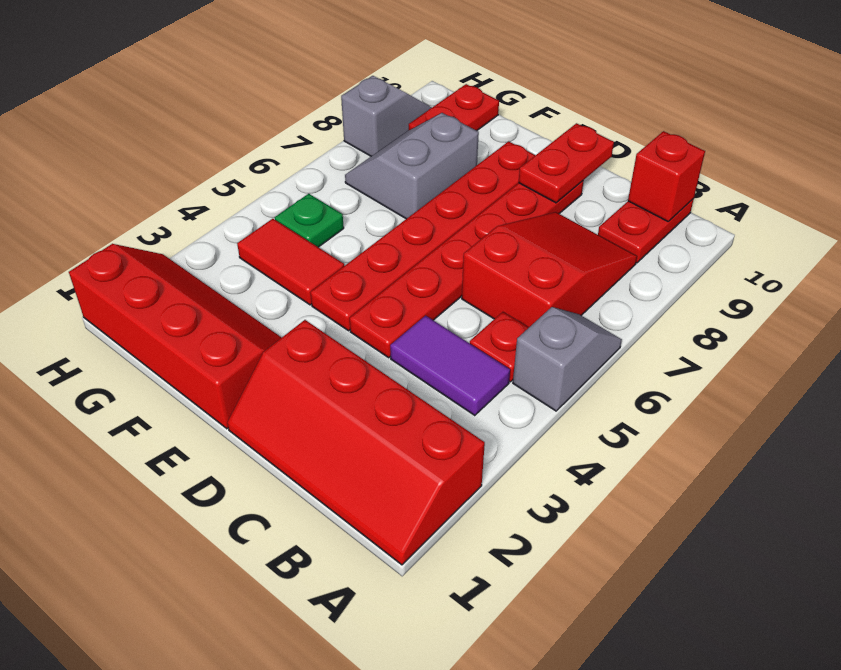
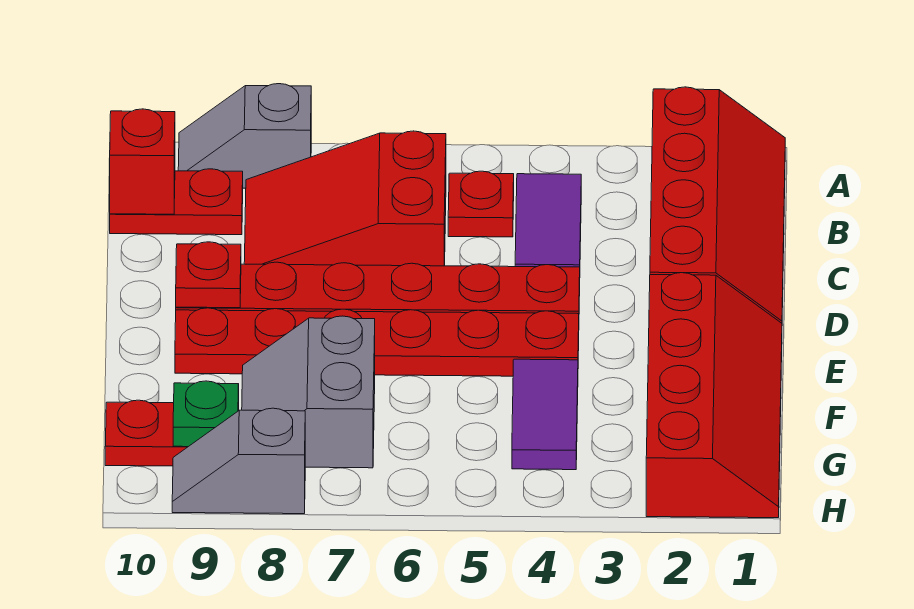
grey 1x2 slope [513,307,622,411] -> grey 1x2 slope moved to [178,84,311,188]
red 1x2 plate [519,123,614,203] -> red 1x1 plate [176,242,241,308]
red 2x4 slope [69,244,282,429] -> red 2x4 slope turned to [646,273,782,518]
red 1x2 tile [237,219,344,305] -> purple 1x2 tile [512,359,578,470]
grey 2x2 slope [345,113,479,219] -> grey 2x2 slope turned to [242,316,375,468]
green 1x1 plate [275,194,344,247] -> green 1x1 plate moved to [173,381,239,447]

